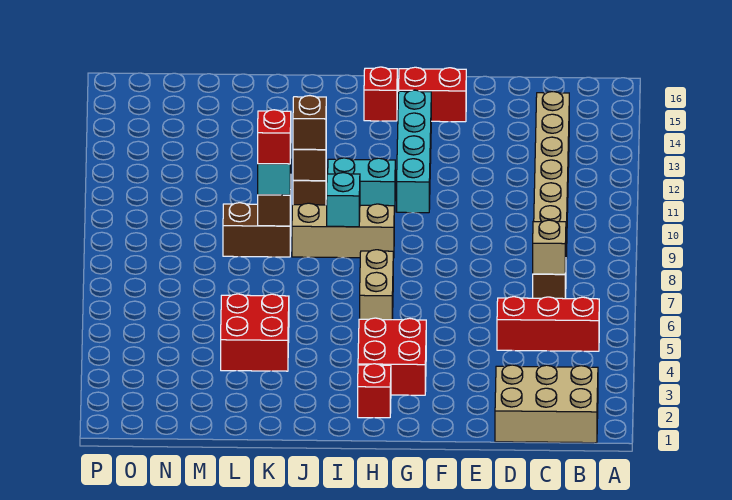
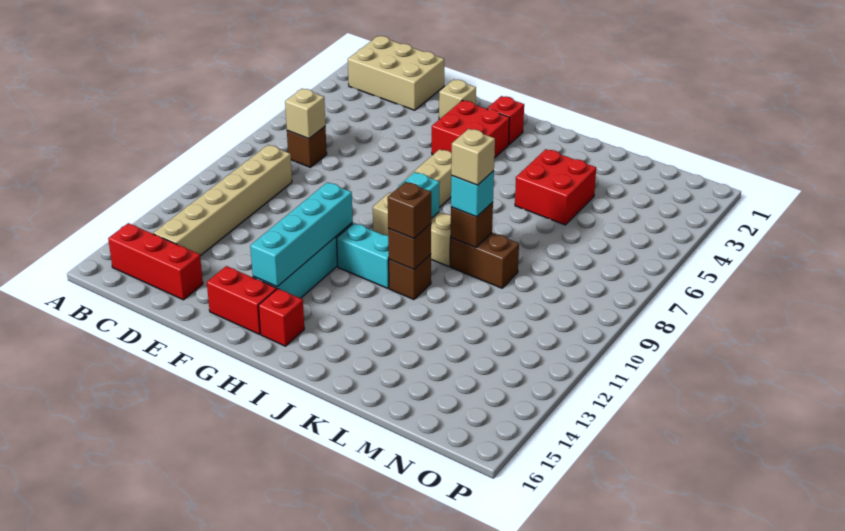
red 1x3 brick [497,297,599,351] -> red 1x3 brick moved to [108,223,203,300]
none -> tan 1x1 brick [439,80,476,119]
none -> cyan 1x4 brick [250,182,353,287]
red 1x1 brick [258,110,291,164] -> tan 1x1 brick [451,129,495,185]

